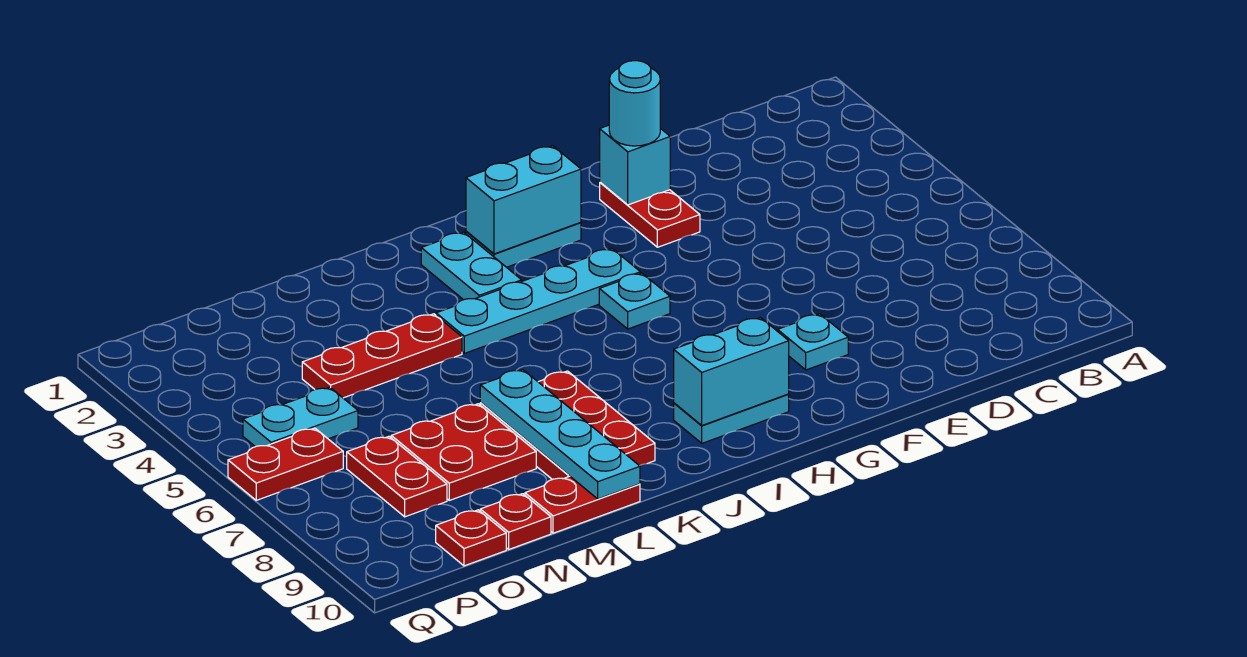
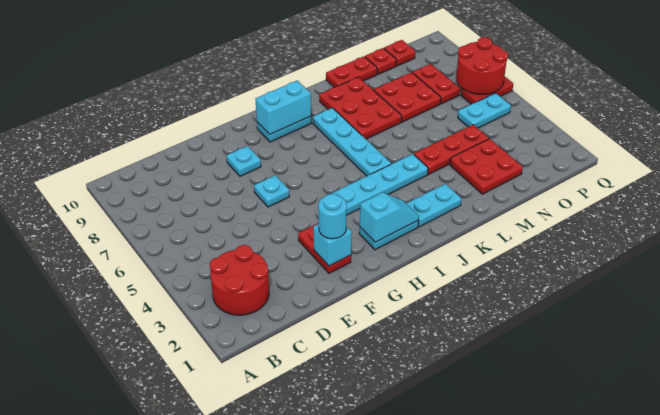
none -> red 2x2 round brick [210,245,269,315]
cyan 1x2 brick [466,146,581,254] -> cyan 1x2 slope [360,192,419,242]
cyan 1x1 plate [599,273,670,329] -> cyan 1x1 plate moved to [254,175,289,207]
cyan 1x2 plate [421,232,522,300] -> cyan 1x2 plate turned to [406,184,461,227]
cyan 1x4 plate [480,370,640,499] -> cyan 1x4 plate moved to [313,108,391,176]
none -> red 2x2 plate [450,139,523,194]
none -> red 2x2 round brick [456,37,508,94]

